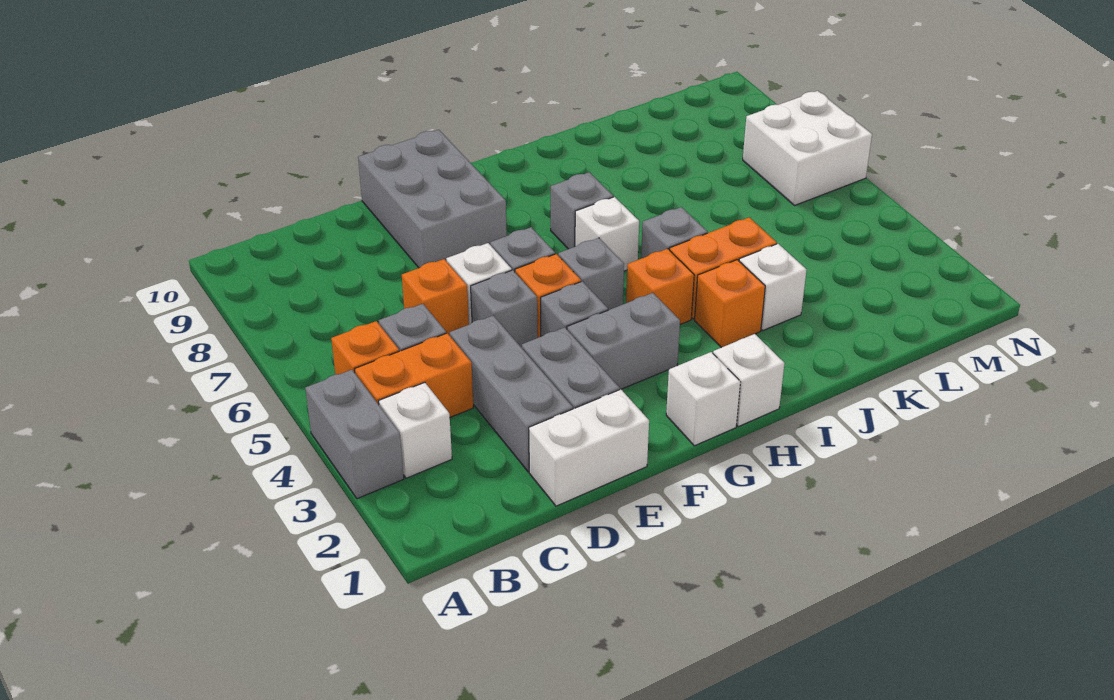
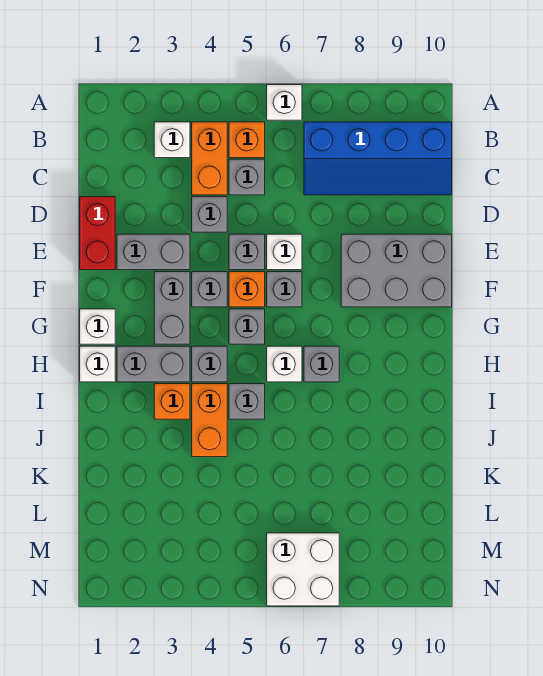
grey 1x2 brick [305,370,404,499] -> grey 1x2 brick moved to [117,346,190,382]
none -> blue 2x4 slope [304,122,452,195]
white 1x2 brick [529,389,649,506] -> red 1x2 brick [80,197,115,270]
grey 1x3 brick [450,316,573,472] -> grey 1x1 brick [192,197,227,232]
orange 1x1 brick [402,259,469,336] -> none
orange 1x1 brick [626,249,694,324] -> grey 1x1 brick [192,346,227,382]
white 1x1 brick [739,244,806,330] -> white 1x1 brick moved to [267,85,302,120]

